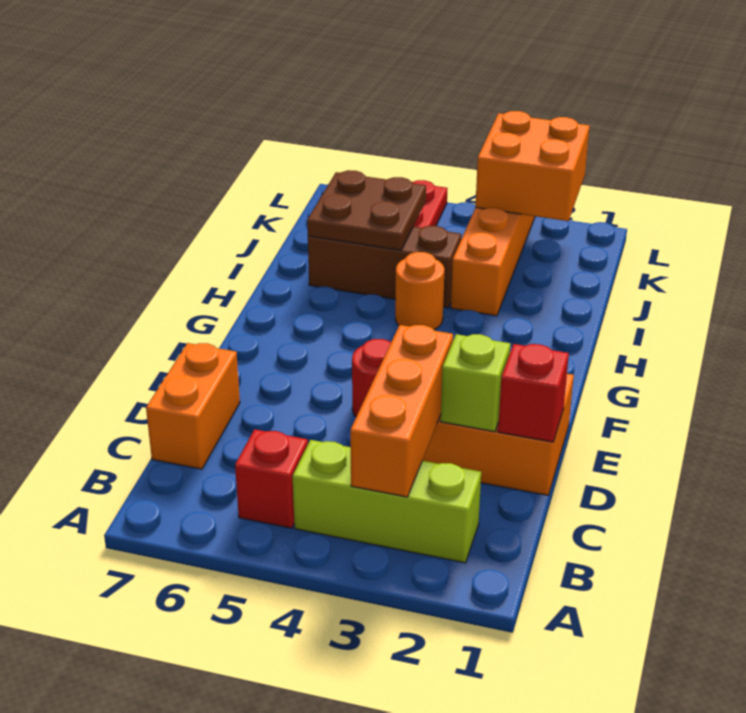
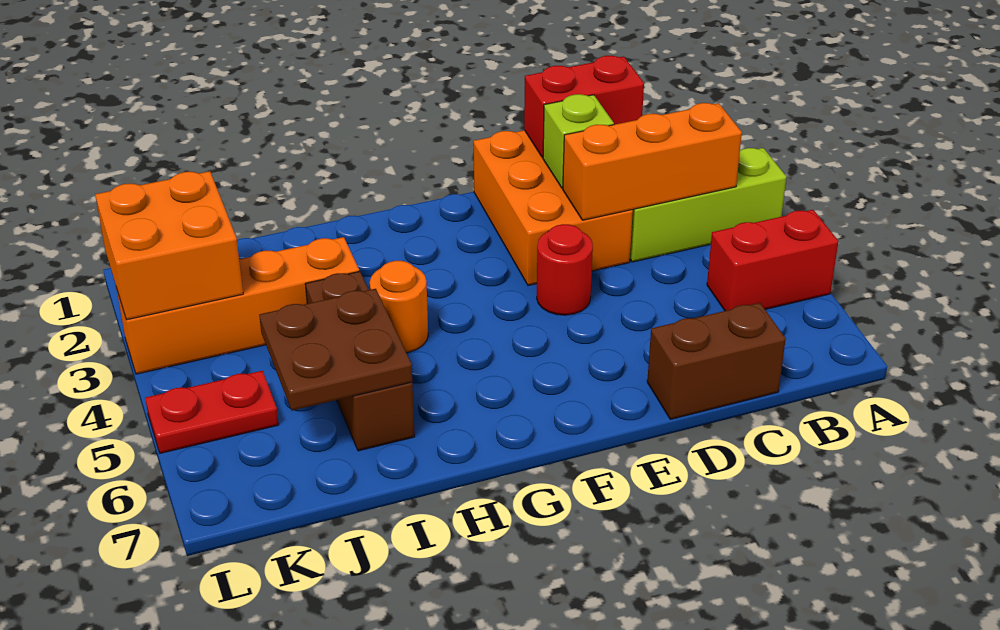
lime 1x3 brick [293,440,481,563] -> lime 1x3 brick turned to [630,148,786,262]
red 1x1 brick [235,429,308,528] -> red 1x2 brick [707,210,838,311]
orange 1x2 brick [146,343,240,469] -> brown 1x2 brick [647,303,786,419]
red 1x1 brick [498,344,569,442] -> red 1x2 brick [524,56,644,158]

